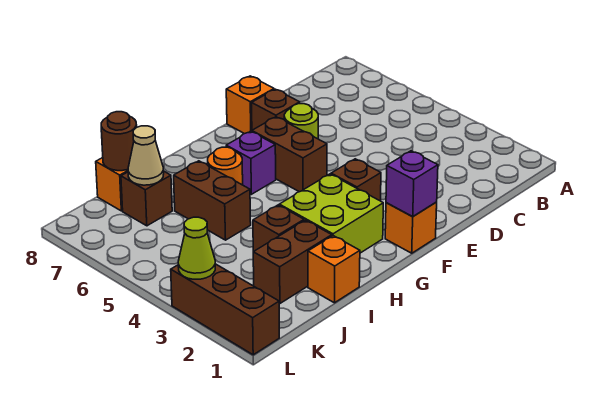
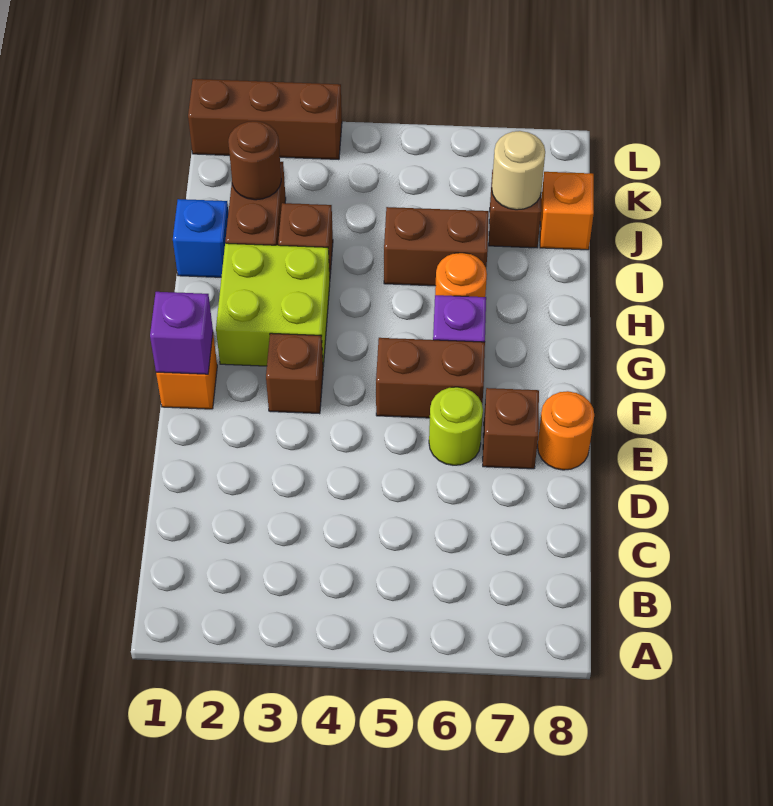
orange 1x1 brick [226,76,274,134] -> orange 1x1 round brick [537,391,594,470]
orange 1x1 brick [308,236,360,303] -> blue 1x1 brick [173,199,228,277]
tan 1x1 cone [128,126,164,185] -> tan 1x1 round brick [492,131,545,210]
brown 1x1 round brick [101,112,137,171] -> brown 1x1 round brick moved to [228,121,281,200]
lime 1x1 cone [178,217,215,279] -> none

